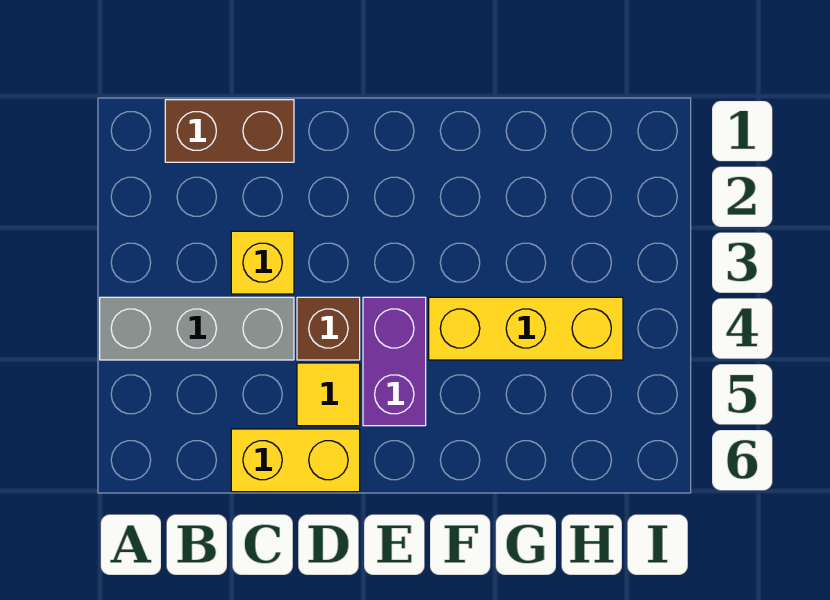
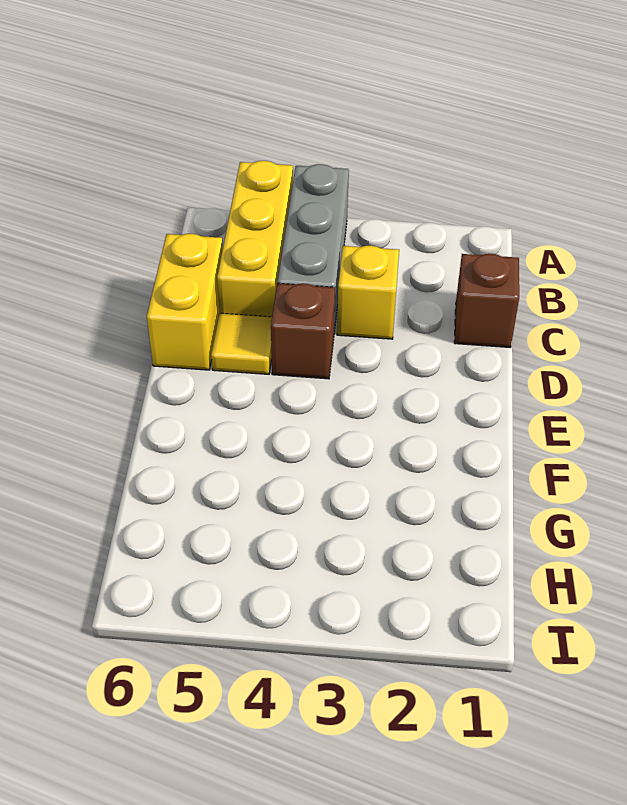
brown 1x2 brick [165,100,294,162] -> brown 1x1 brick [454,254,519,347]
purple 1x2 brick [363,297,426,426] -> none
yellow 1x3 brick [429,297,623,360] -> yellow 1x3 brick moved to [217,161,293,317]

